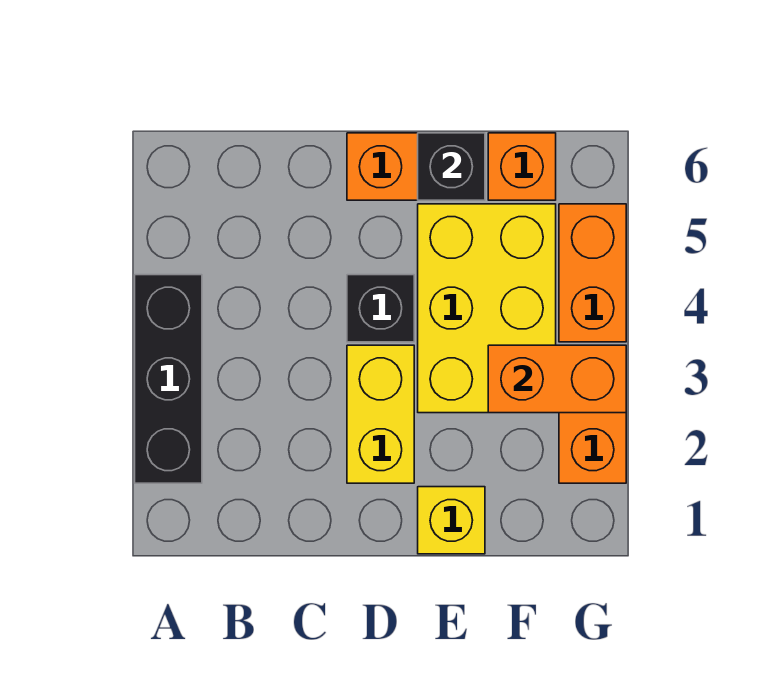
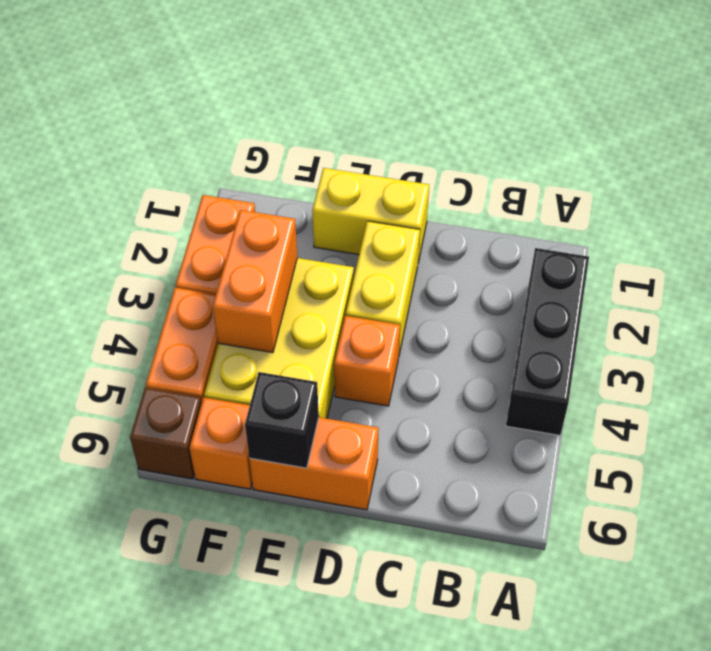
black 1x1 brick [347,275,414,342] -> orange 1x1 brick [334,316,400,406]
yellow 1x1 brick [418,487,485,554] -> yellow 1x2 brick [312,168,429,262]
orange 1x2 brick [488,345,626,413] -> orange 1x2 brick turned to [213,210,297,353]
none -> brown 1x1 brick [130,387,202,479]

